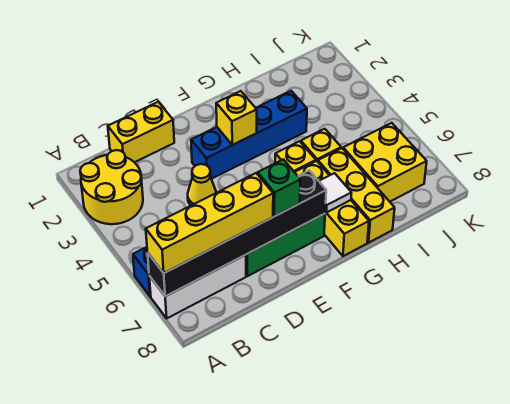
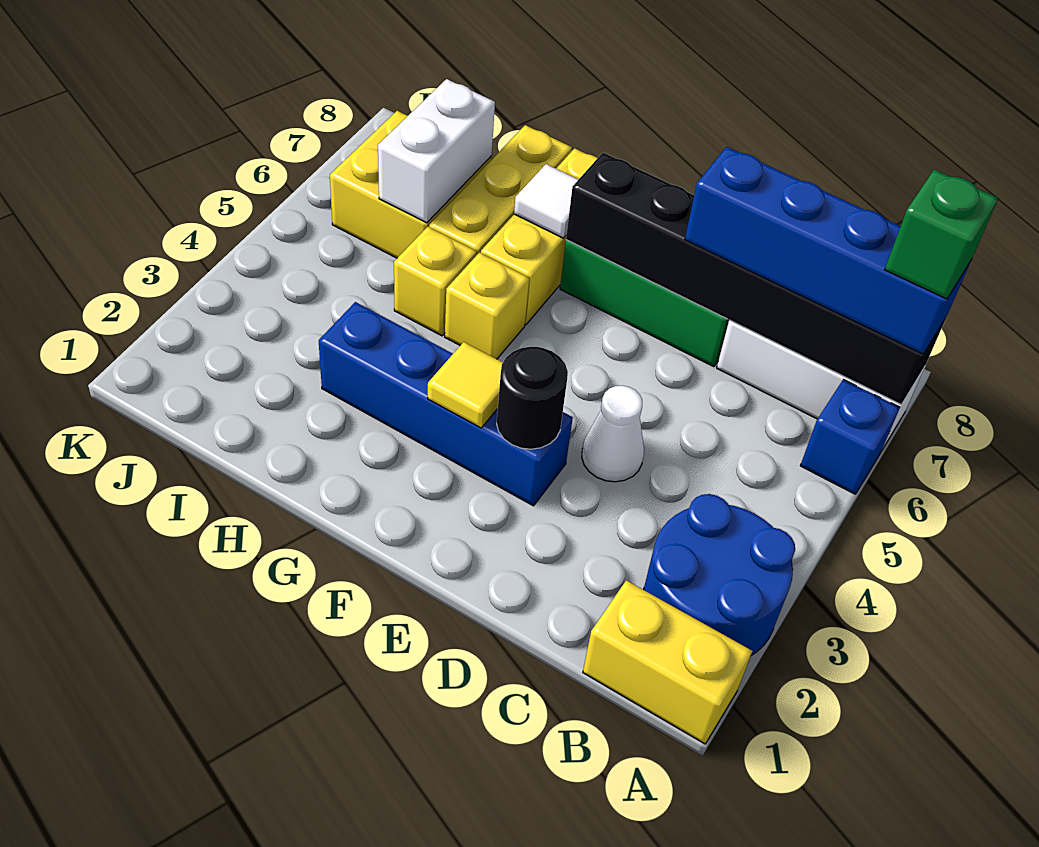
yellow 2x2 round brick [80,150,143,224] -> blue 2x2 round brick [644,494,795,656]
yellow 1x4 brick [146,173,273,273] -> blue 1x4 brick [685,147,971,354]
yellow 1x2 brick [108,102,174,162] -> yellow 1x2 brick moved to [583,580,752,744]
yellow 1x1 cone [188,164,216,205] -> white 1x1 cone [582,386,644,482]
none -> black 1x1 round brick [497,347,568,449]
green 1x1 brick [258,159,301,216] -> green 1x1 brick moved to [885,170,998,299]
yellow 1x1 brick [216,91,257,145] -> yellow 1x1 tile [428,342,503,428]
none -> white 1x2 brick [378,79,495,223]

